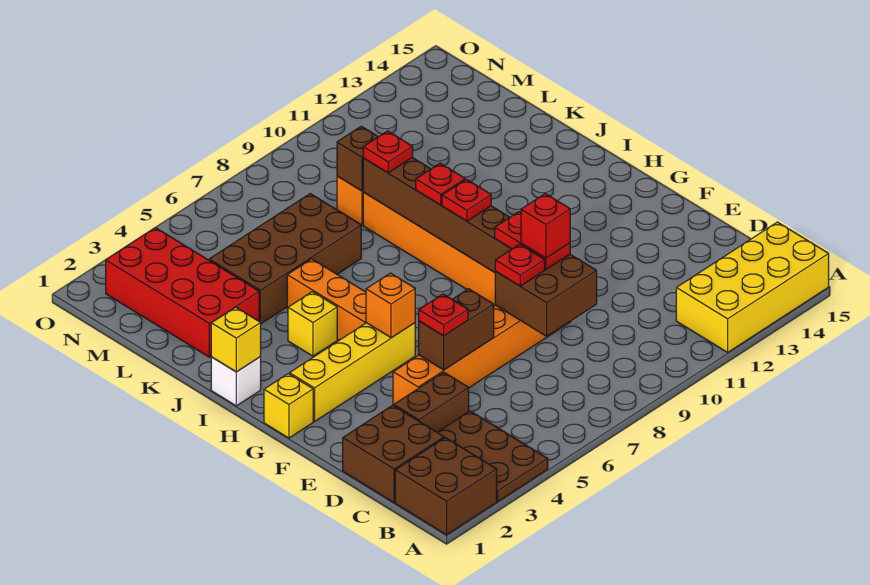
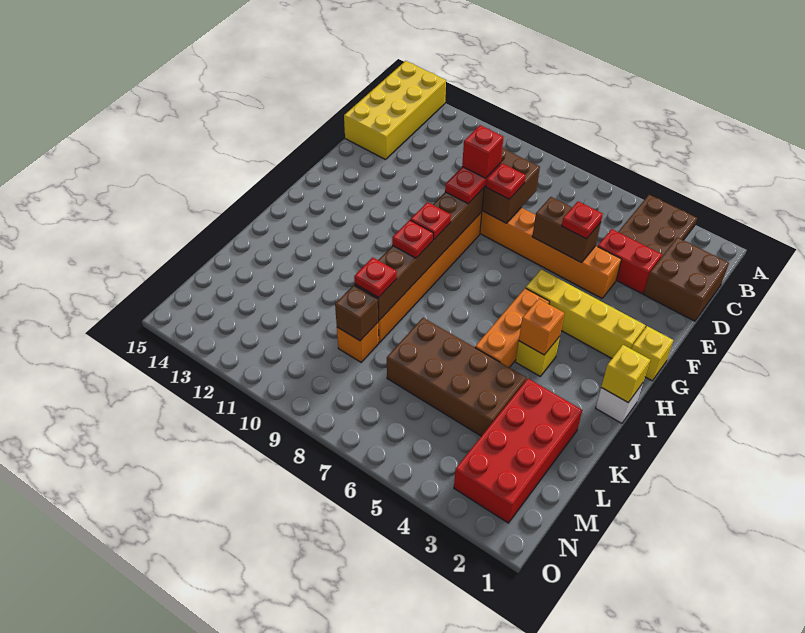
brown 2x2 brick [395,438,497,535] -> none
yellow 2x4 brick [676,222,829,352] -> yellow 2x4 brick turned to [344,61,446,160]
brown 1x2 brick [394,372,469,432] -> red 1x2 brick [598,229,662,294]
orange 1x1 brick [366,273,415,338] -> orange 1x1 brick moved to [519,299,565,355]

